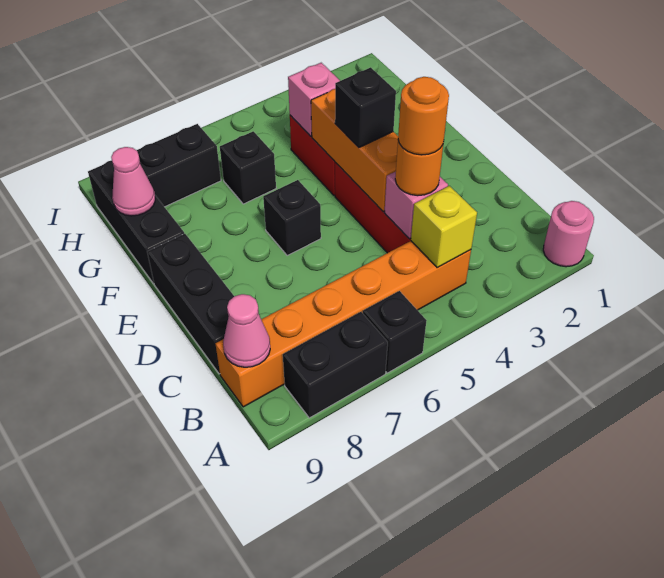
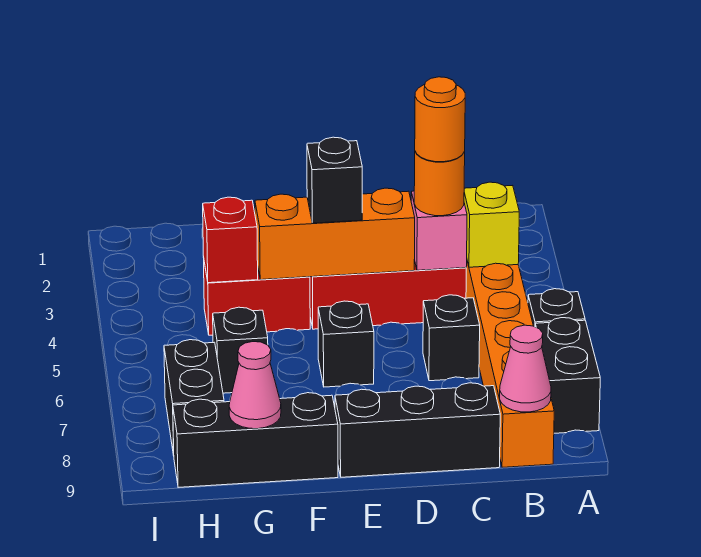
pink 1x1 round brick [543,201,594,267] -> none
none -> black 1x1 brick [423,295,480,381]
pink 1x1 brick [288,63,340,136] -> red 1x1 brick [203,197,258,283]

